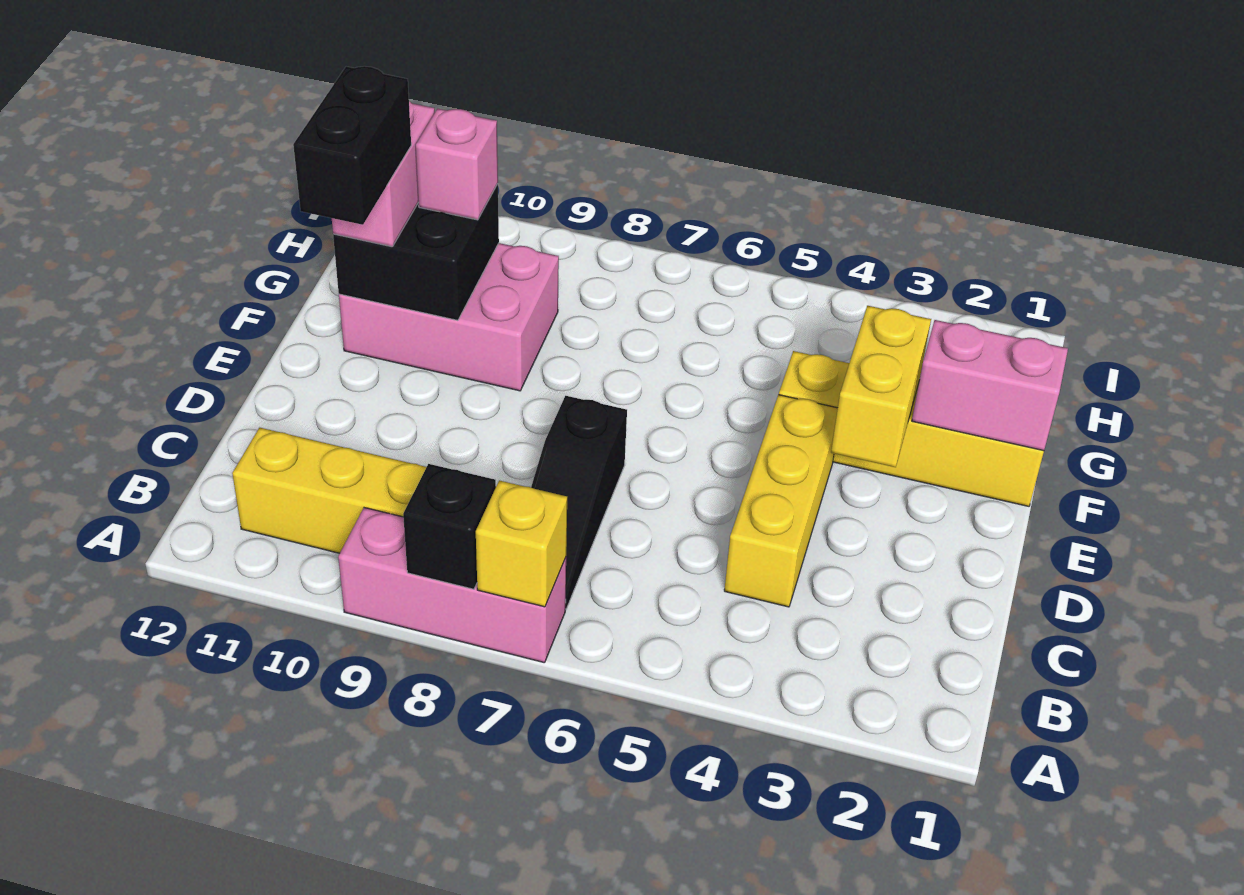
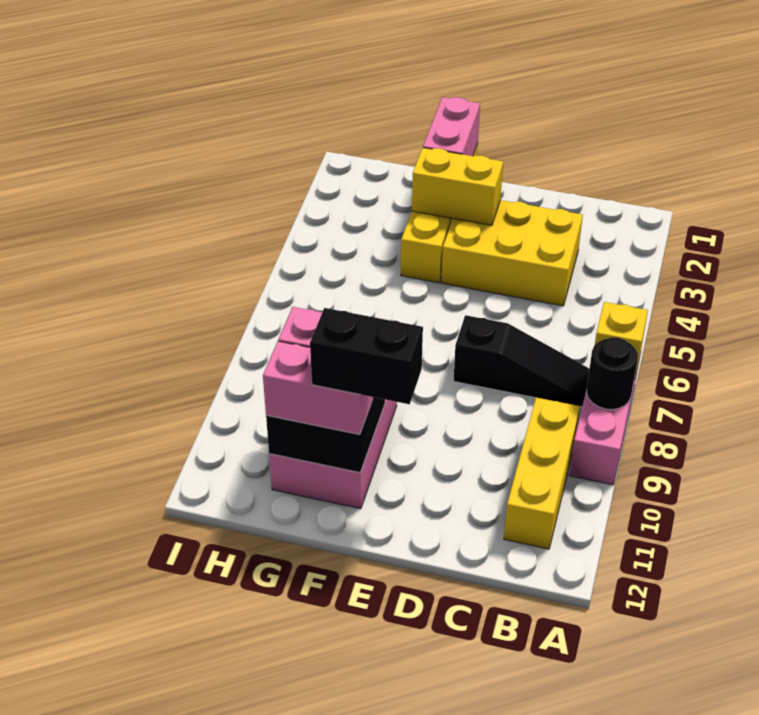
black 1x1 brick [403,464,496,589] -> black 1x1 round brick [587,337,638,409]
yellow 1x3 brick [724,395,838,607] -> yellow 2x3 brick [441,200,583,306]

